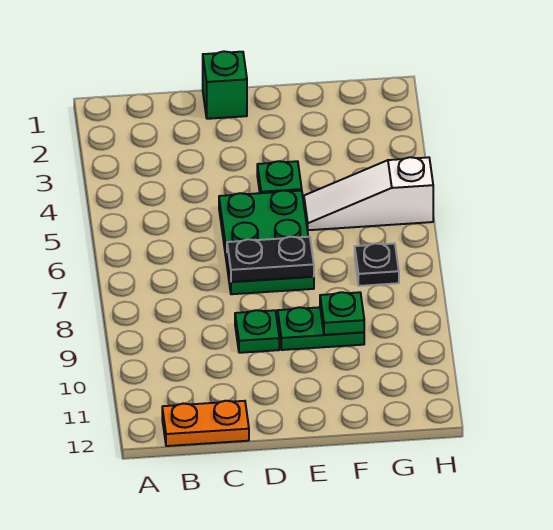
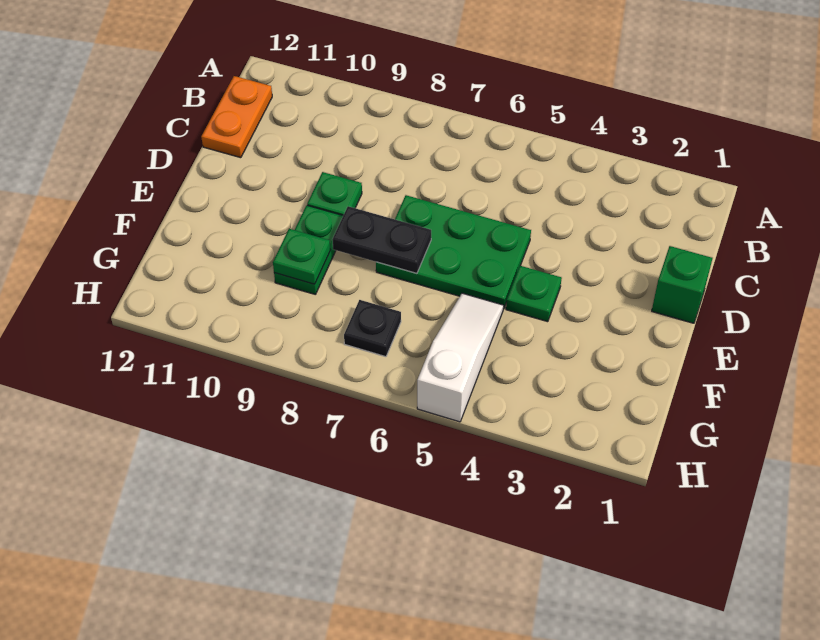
black 1x2 plate [227,237,314,282] -> black 1x2 plate turned to [332,206,431,274]

